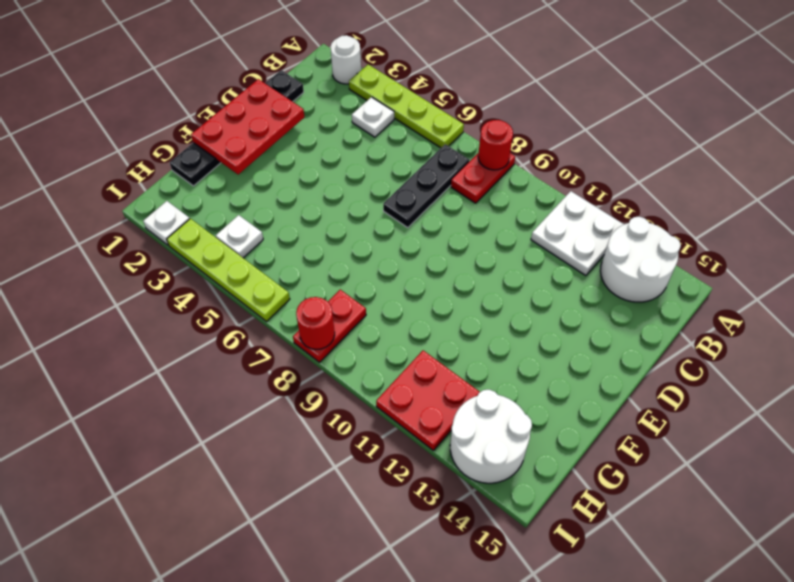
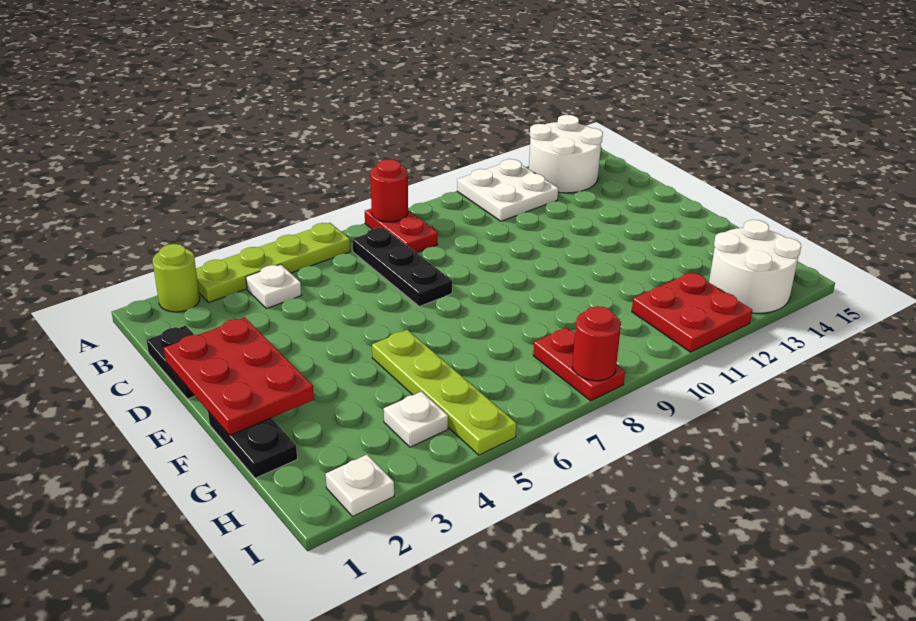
white 1x1 round brick [330,35,361,84] -> lime 1x1 round brick [153,244,200,312]
lime 1x4 plate [167,219,290,321] -> lime 1x4 plate turned to [372,330,516,455]

